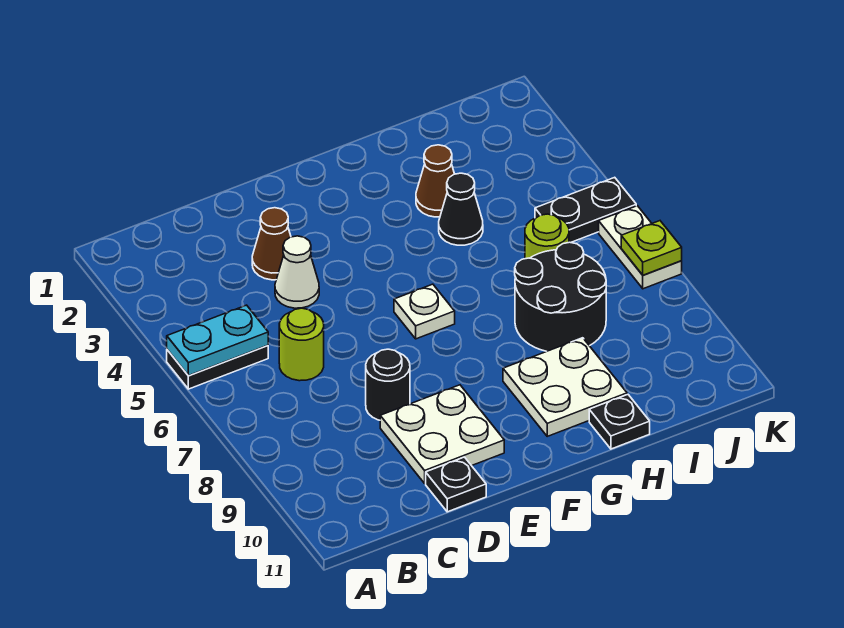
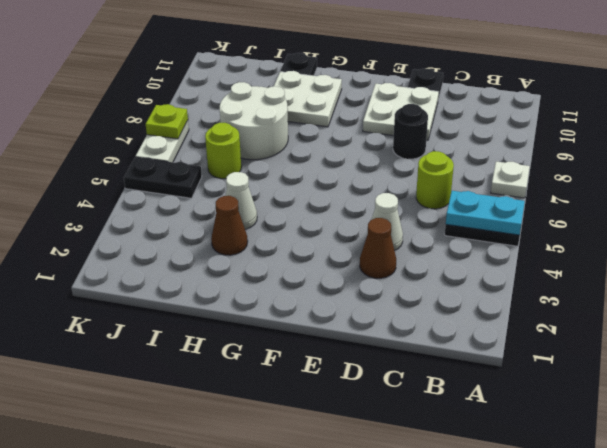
white 1x1 plate [394,284,455,339] -> white 1x1 plate moved to [491,162,530,198]
black 1x1 cone [439,173,483,245] -> white 1x1 cone [225,172,257,229]
black 2x2 round brick [515,242,606,351] -> white 2x2 round brick [220,82,288,160]

